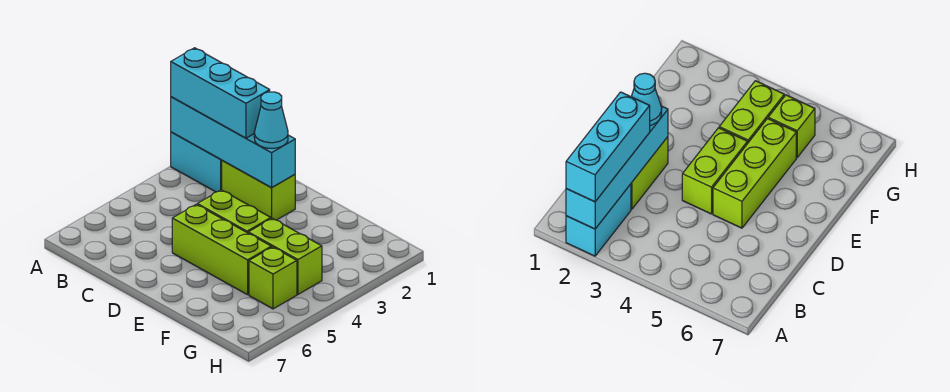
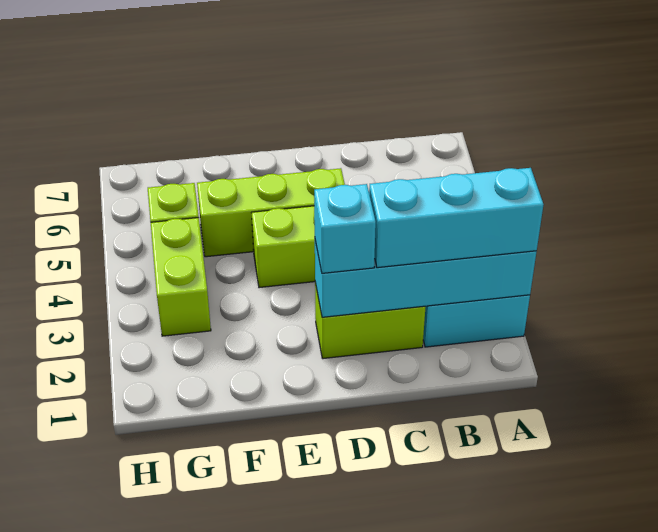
cyan 1x1 cone [254,92,288,148] -> cyan 1x1 brick [314,184,376,273]
lime 1x2 brick [248,218,322,294] -> lime 1x2 brick turned to [151,218,211,336]

